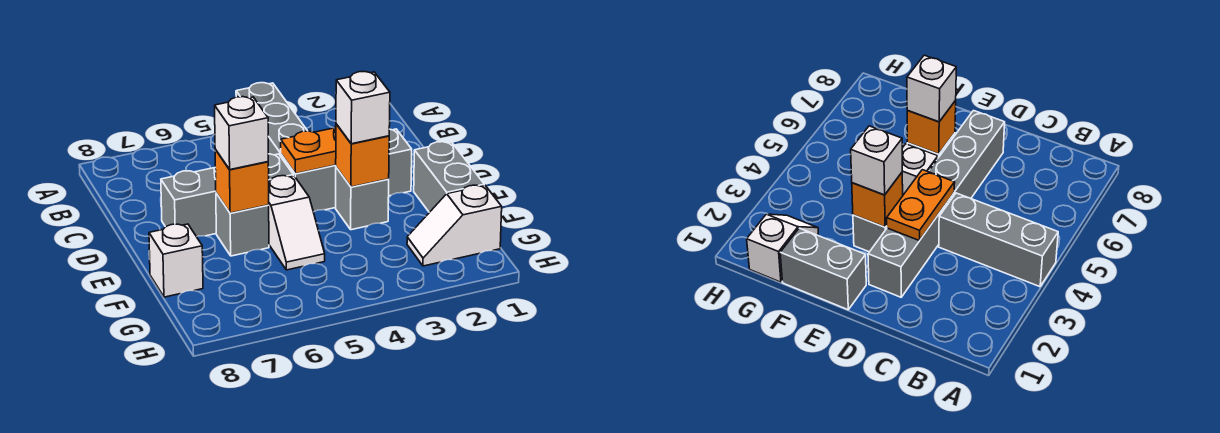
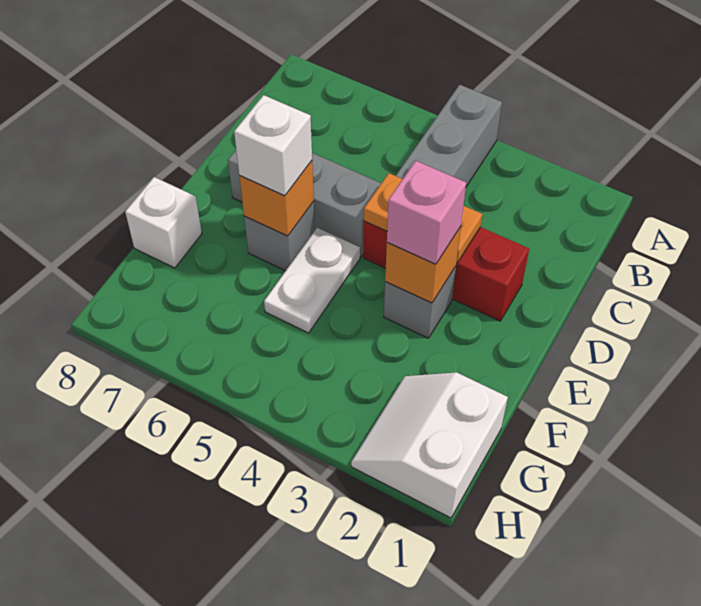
grey 1x3 brick [281,129,412,212] -> red 1x3 brick [363,221,529,321]
grey 1x2 brick [414,142,484,212] -> none
white 1x1 brick [336,72,390,144] -> pink 1x1 brick [387,161,466,264]
white 1x2 slope [269,176,325,270] -> white 1x2 plate [264,228,360,333]
white 1x2 slope [407,185,502,266] -> white 2x2 slope [351,372,508,518]

